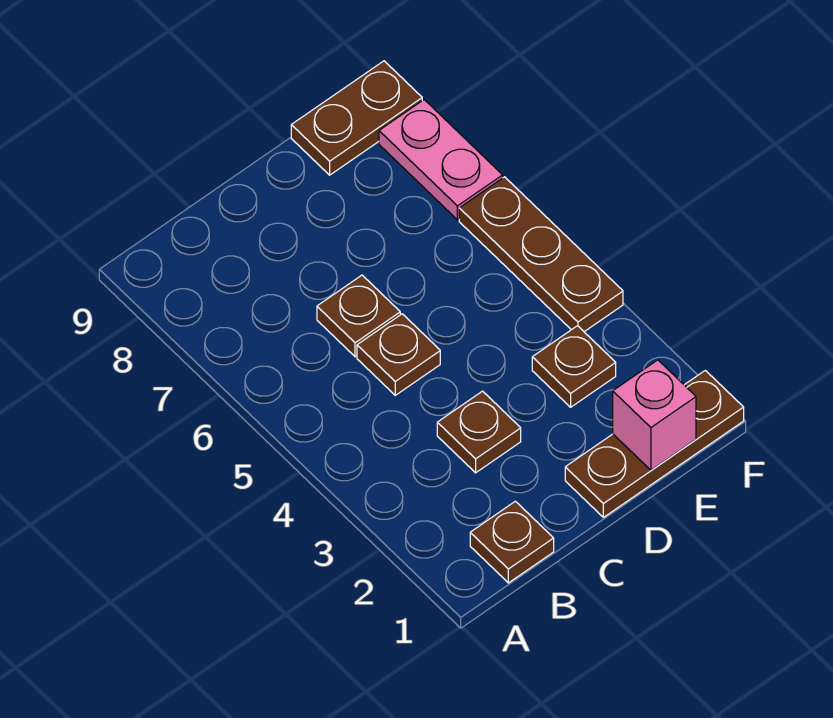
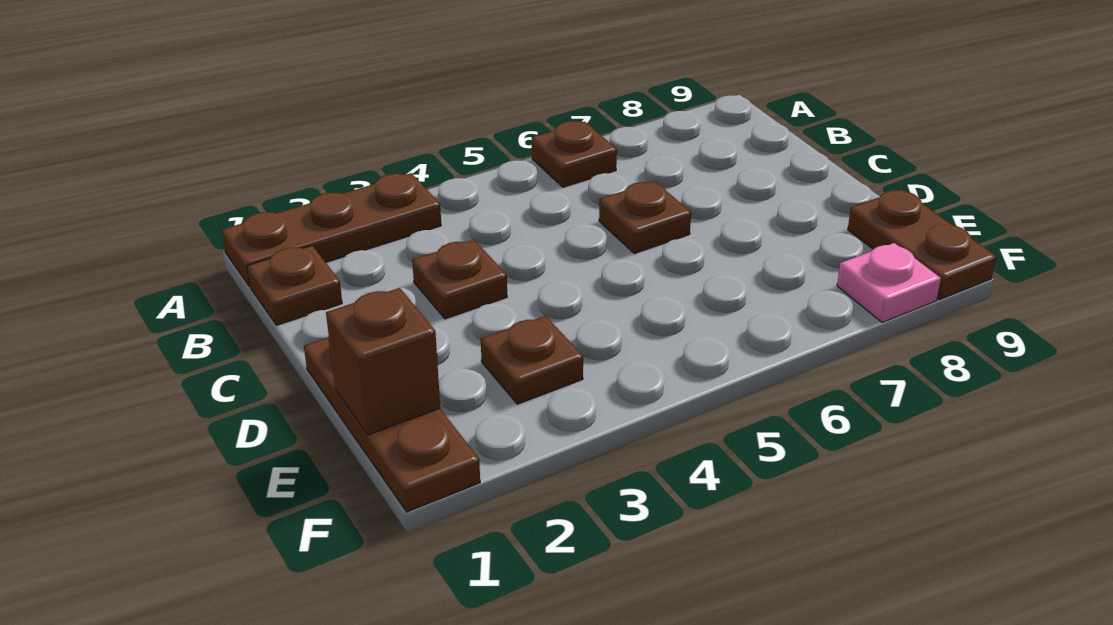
brown 1x1 plate [357,314,440,395] -> brown 1x1 plate moved to [532,121,617,187]
pink 1x1 brick [613,360,696,470] -> brown 1x1 brick [326,288,440,435]
brown 1x3 plate [459,177,623,332] -> brown 1x3 plate moved to [222,173,441,287]
pink 1x2 plate [379,100,503,220] -> pink 1x1 plate [837,243,941,323]

